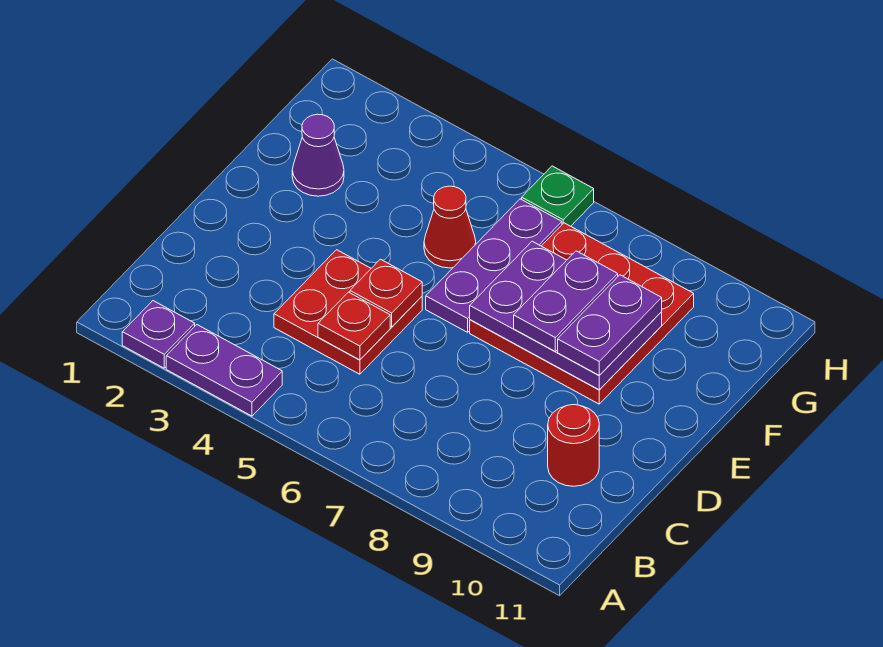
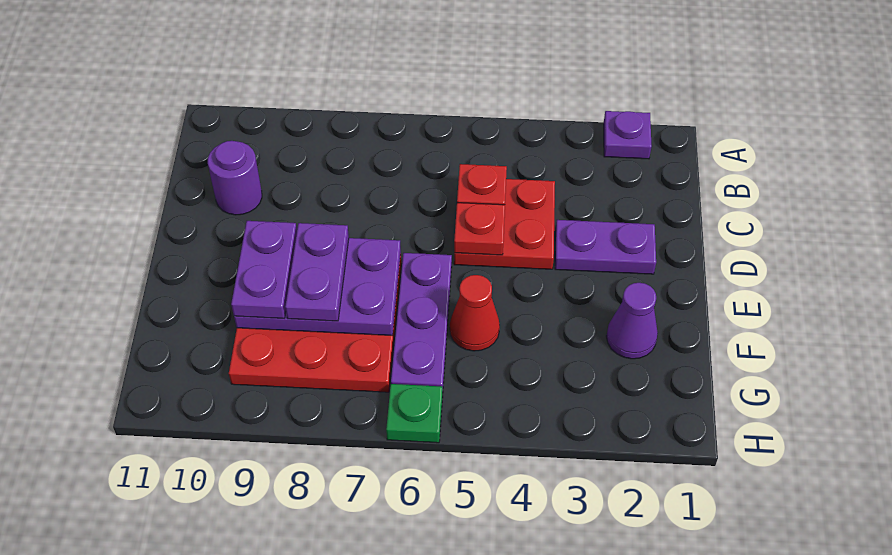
purple 1x2 plate [166,325,282,416] -> purple 1x2 plate moved to [555,220,656,274]
red 1x1 round brick [548,405,599,486] -> purple 1x1 round brick [208,141,262,215]

